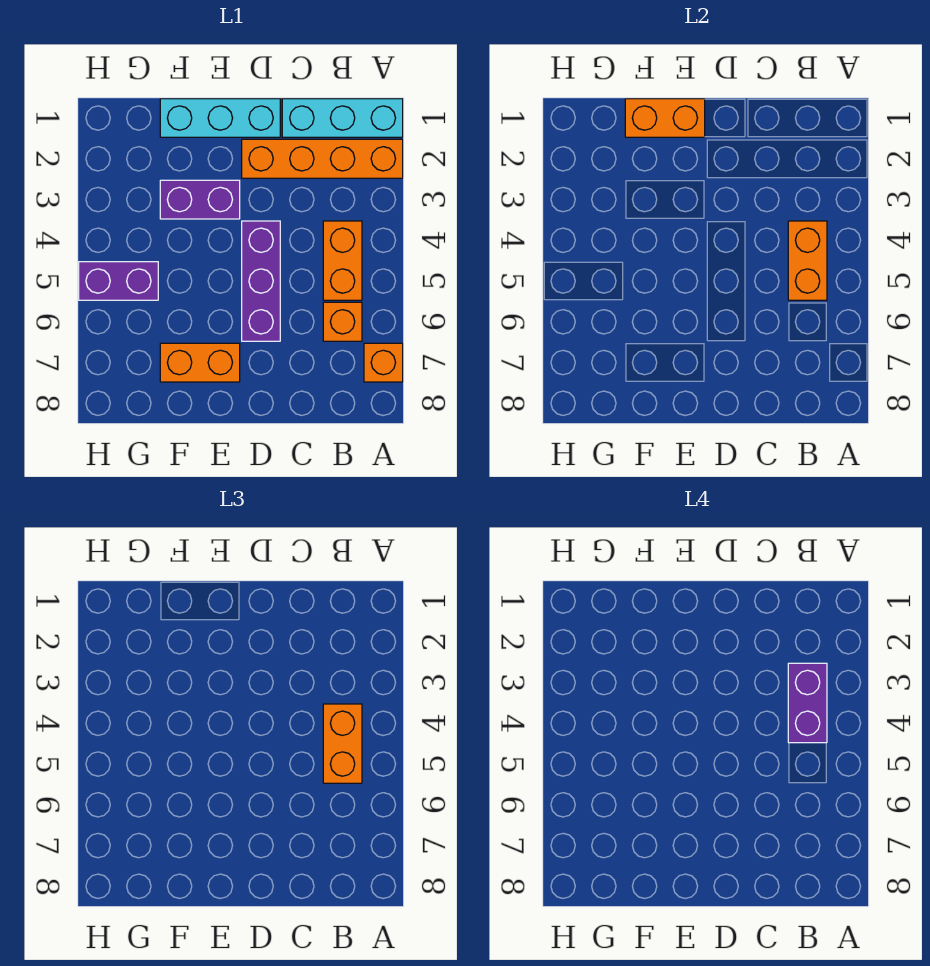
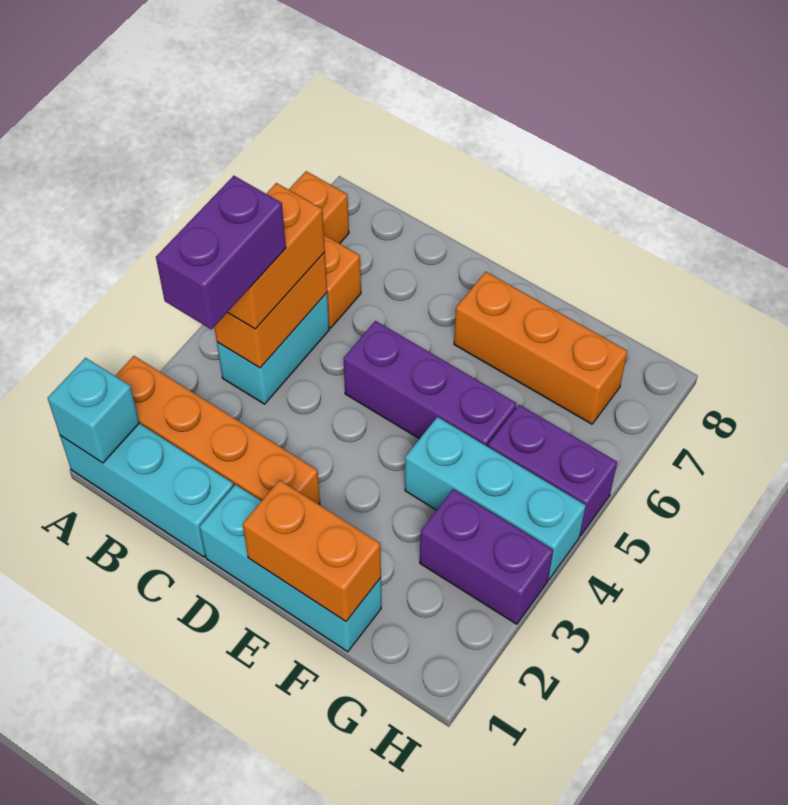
none -> cyan 1x1 brick [48,358,139,463]
orange 1x2 brick [323,221,362,300] -> cyan 1x2 brick [217,293,329,404]
purple 1x3 brick [242,221,280,341] -> purple 1x3 brick turned to [344,321,517,447]
purple 1x2 brick [160,180,240,219] -> purple 1x2 brick moved to [420,489,553,624]
orange 1x2 brick [160,343,240,382] -> orange 1x3 brick [454,272,627,424]
none -> cyan 1x3 brick [405,417,586,579]

